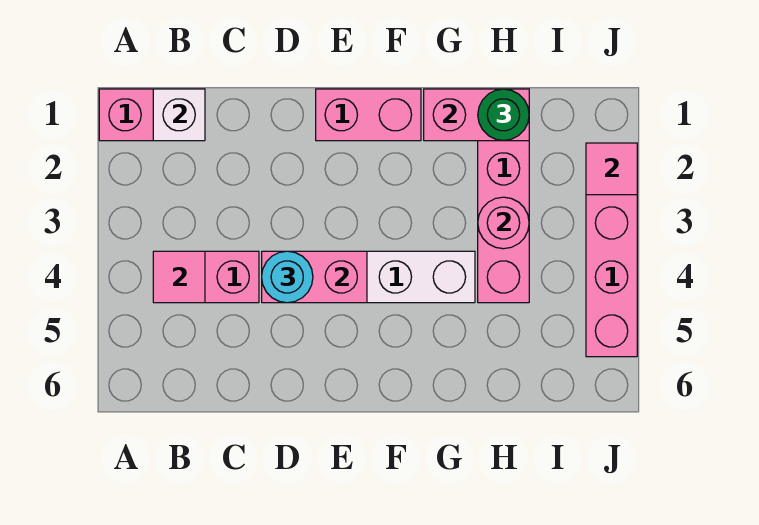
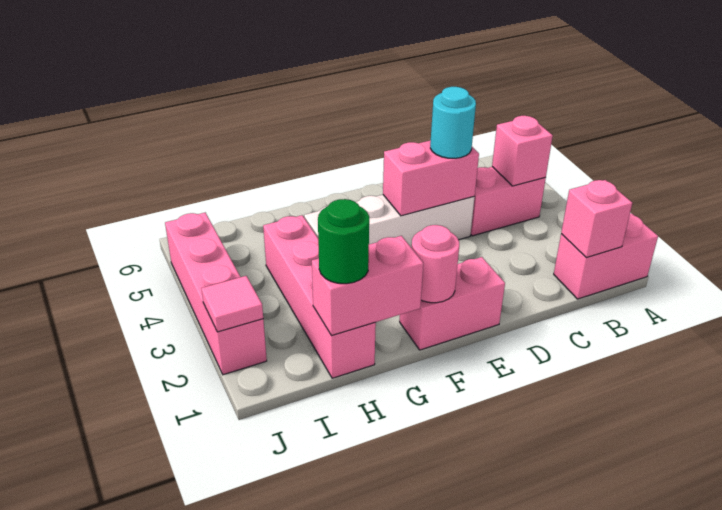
white 1x1 brick [153,89,205,141] -> pink 1x1 brick [561,180,632,258]
pink 1x1 tile [153,251,205,303] -> pink 1x1 brick [492,116,553,186]
pink 1x1 round brick [478,197,529,249] -> pink 1x1 round brick moved to [412,225,459,303]

